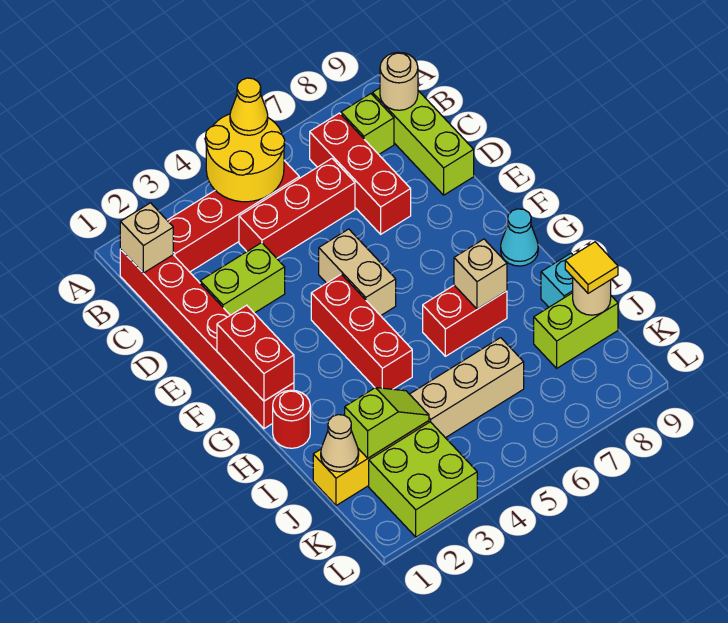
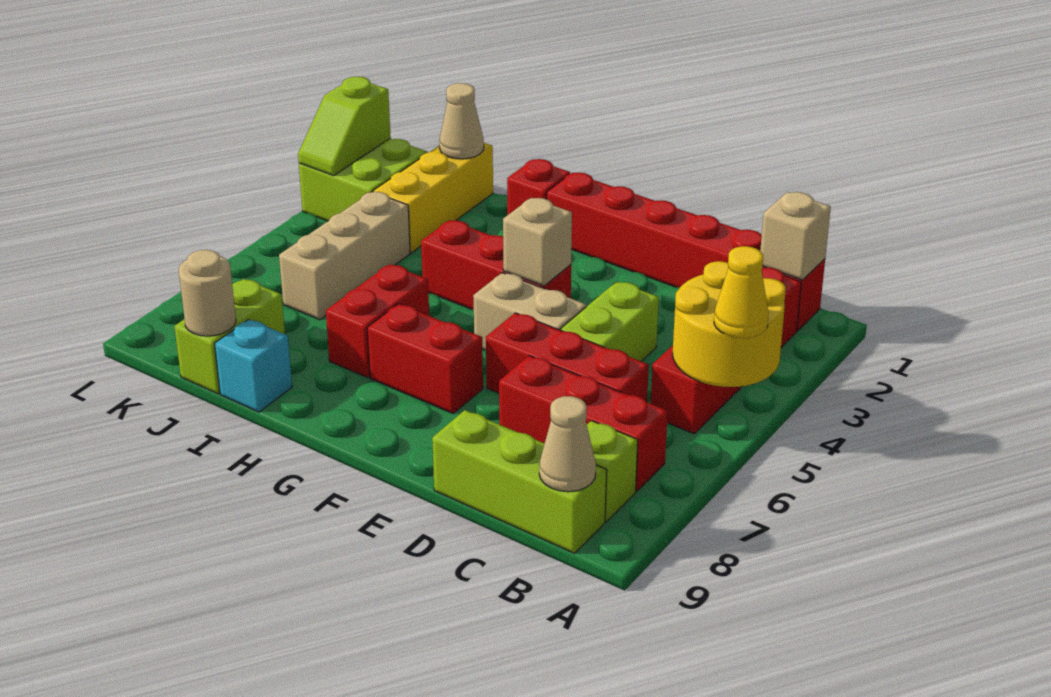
tan 1x1 round brick [380,52,418,110] -> tan 1x1 cone [539,396,596,492]
red 1x3 brick [239,159,355,258] -> red 1x3 brick turned to [486,313,649,402]
lime 1x2 brick [200,243,285,315] -> lime 1x2 brick moved to [561,281,659,361]
red 1x2 brick [217,305,294,401] -> red 1x2 brick moved to [367,304,483,413]
cyan 1x1 cone [501,209,538,266] -> none
red 1x1 round brick [273,390,310,448] -> red 1x1 brick [507,159,570,215]
tan 1x1 brick [454,239,507,309] -> tan 1x1 brick moved to [503,198,572,286]
lime 1x2 slope [345,388,429,458] -> lime 1x2 slope moved to [298,77,391,176]
yellow 1x1 tile [565,242,618,293] -> none

